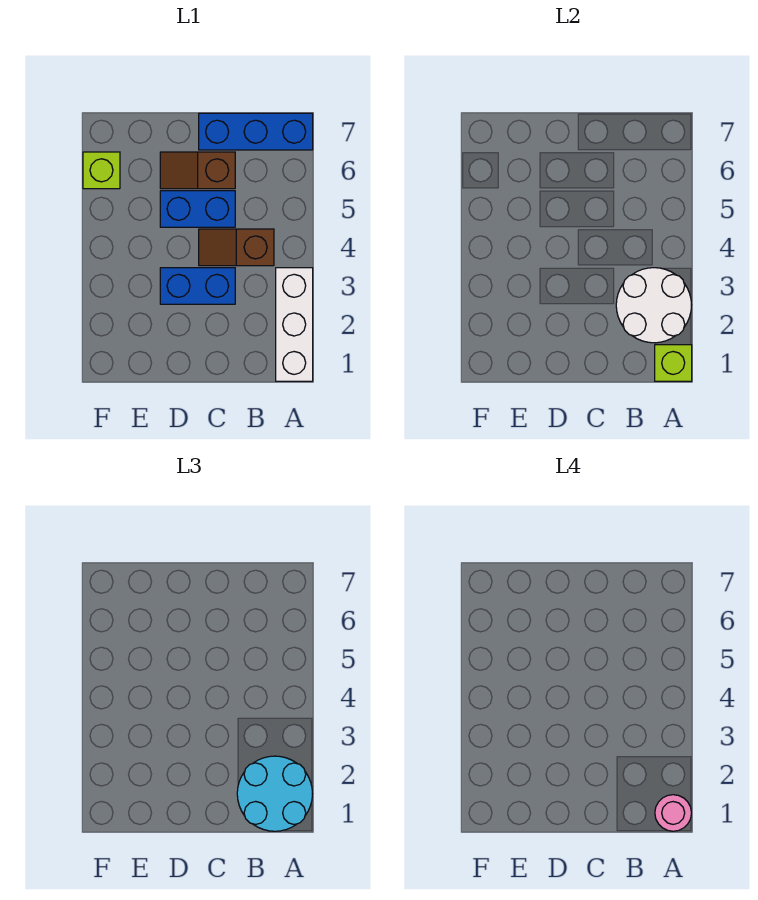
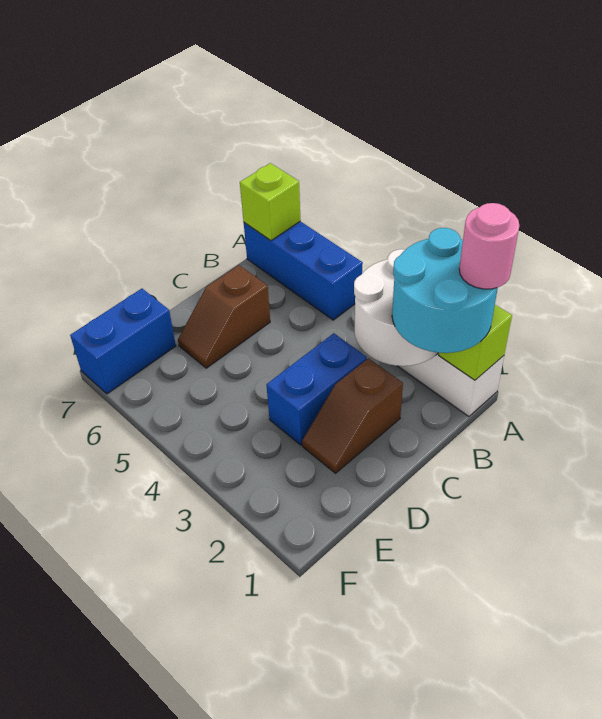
blue 1x3 brick [199,113,313,150] -> blue 1x3 brick turned to [244,221,363,320]
brown 1x2 slope [199,229,274,266] -> brown 1x2 slope moved to [302,358,403,473]
blue 1x2 brick [160,191,235,227] -> blue 1x2 brick moved to [70,289,176,394]
lime 1x1 brick [83,152,120,189] -> lime 1x1 brick moved to [240,163,301,241]

